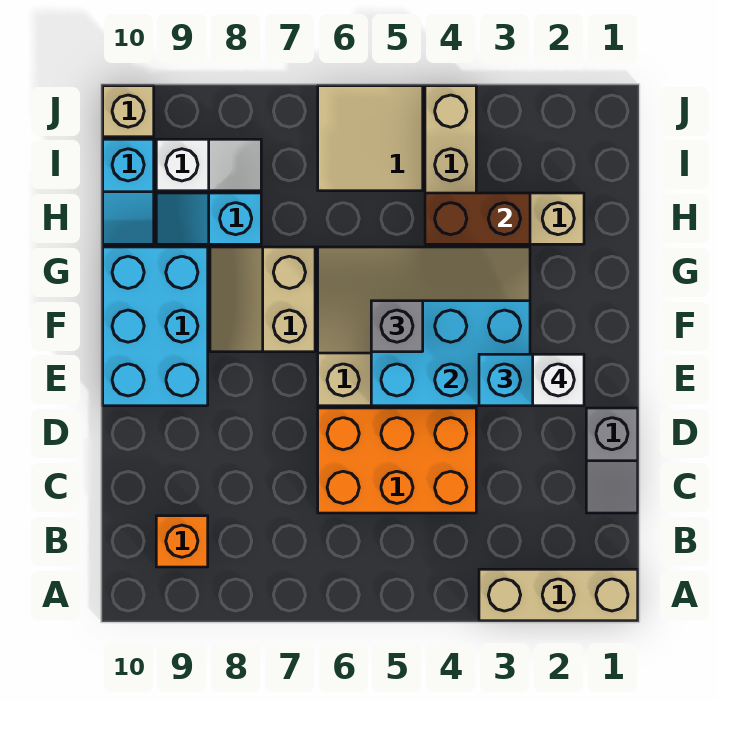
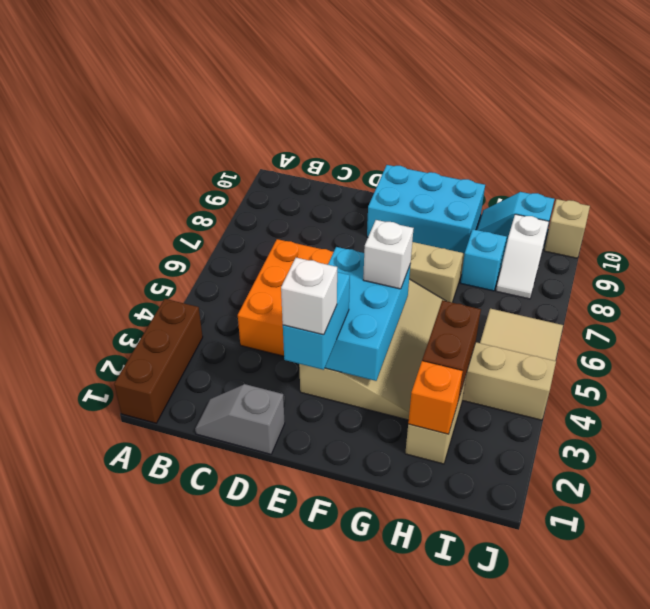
tan 1x3 brick [479,569,638,621] -> brown 1x3 brick [114,299,203,423]
orange 1x1 brick [156,516,208,567] -> orange 1x1 brick moved to [408,361,463,434]
grey 1x1 brick [371,301,423,352] -> white 1x1 brick [363,220,414,289]

